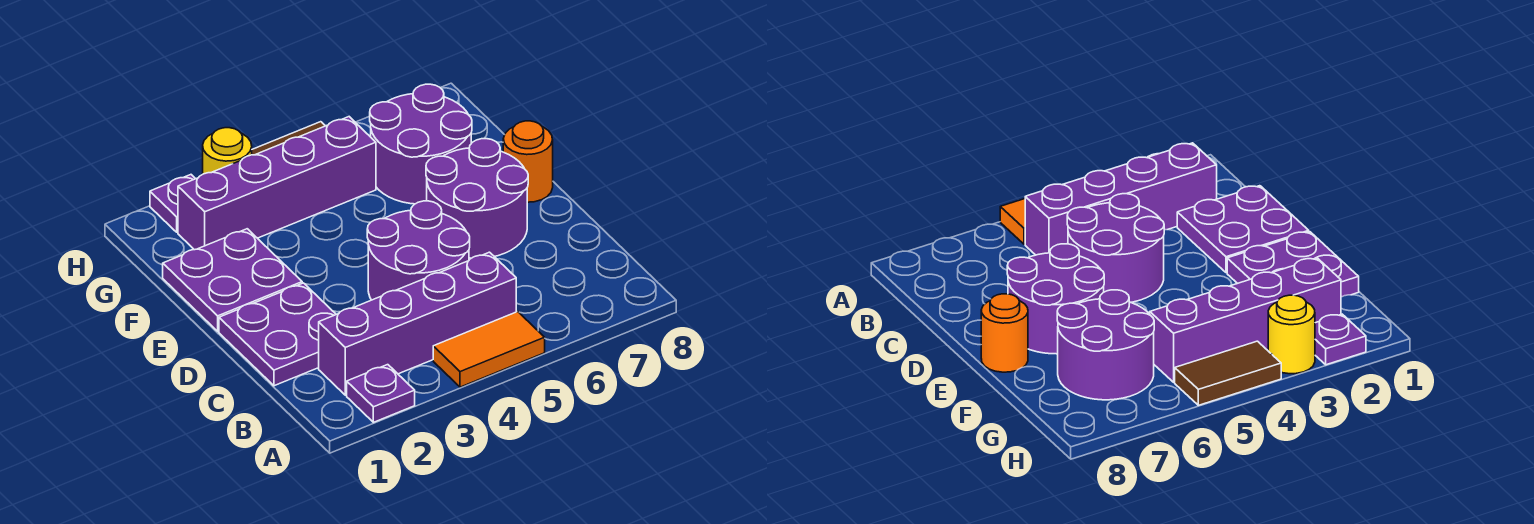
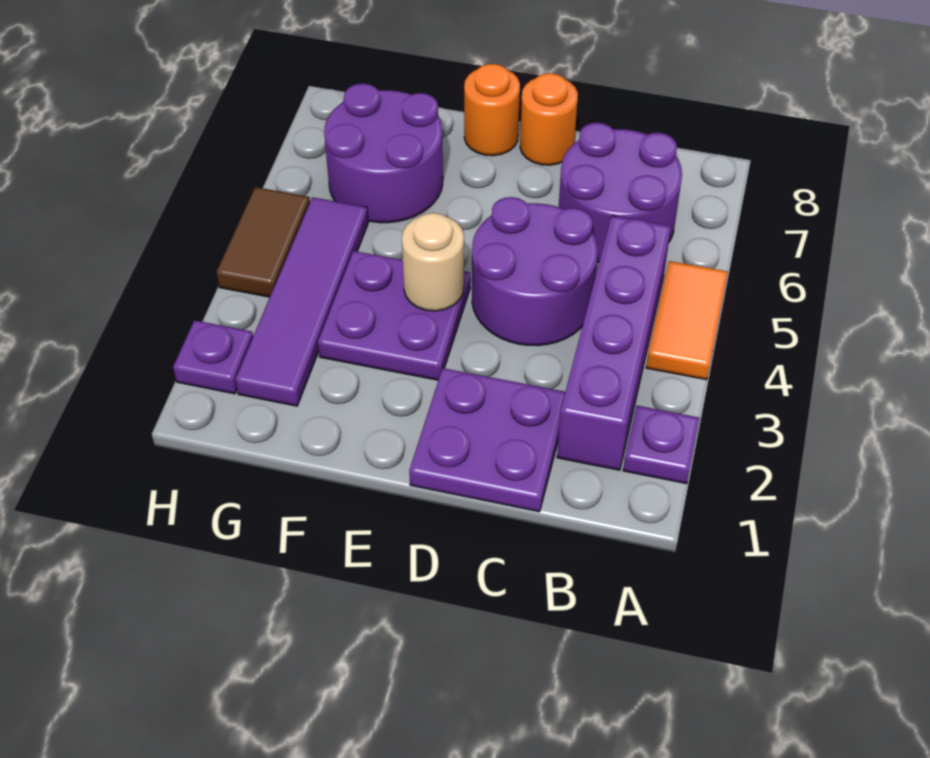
purple 2x2 round brick [426,139,528,258] -> purple 2x2 round brick moved to [559,123,682,262]
none -> orange 1x1 round brick [520,73,578,165]
purple 2x2 plate [163,229,302,331] -> purple 2x2 plate moved to [318,251,470,380]
none -> tan 1x1 round brick [402,213,464,311]
purple 1x4 brick [178,117,376,250] -> purple 1x4 tile [235,197,368,406]
yellow 1x1 round brick [203,128,252,174] -> none

